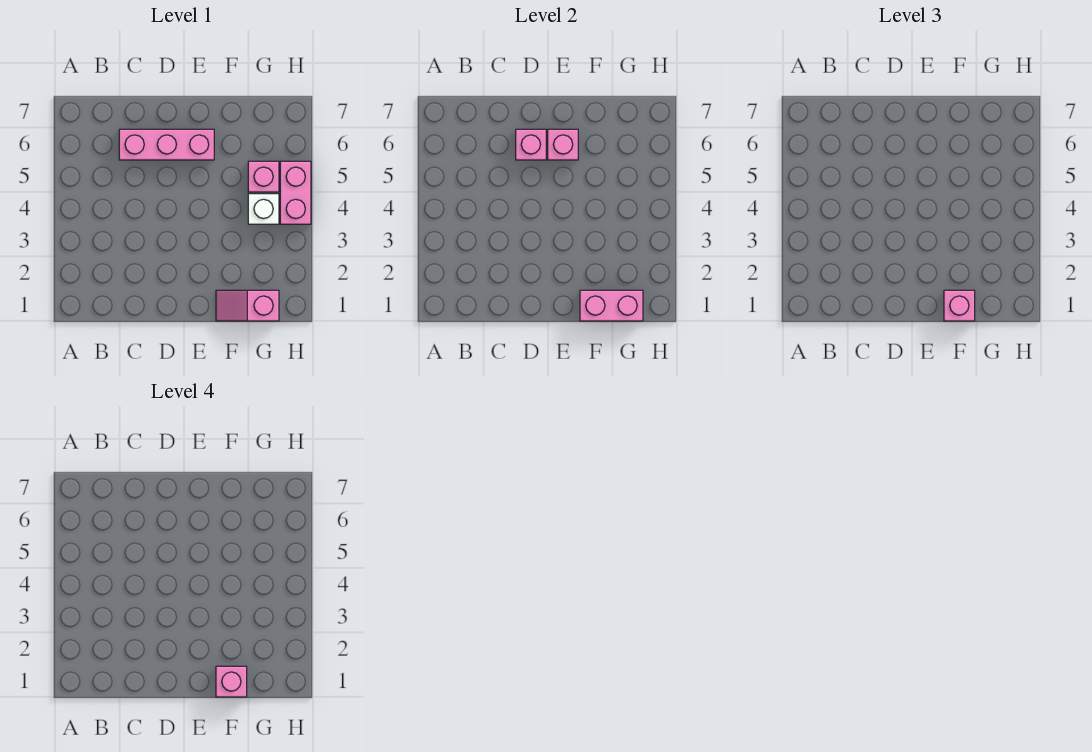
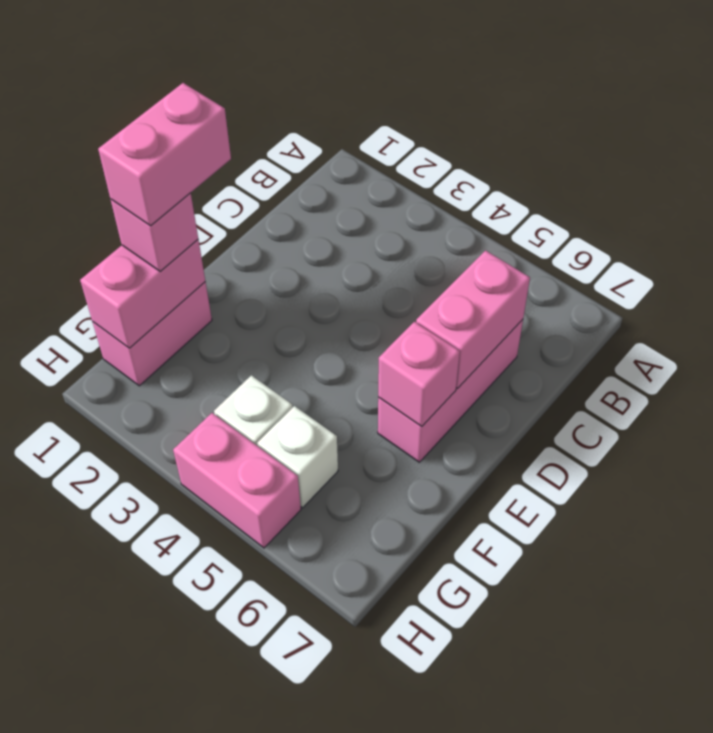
pink 1x1 brick [516,129,546,160] -> pink 1x2 brick [416,250,530,388]
pink 1x2 slope [216,290,279,321] -> pink 1x2 brick [93,282,212,386]
pink 1x1 brick [216,666,247,697] -> pink 1x2 brick [98,83,231,226]
pink 1x1 brick [248,161,279,192] -> white 1x1 brick [257,406,338,508]

